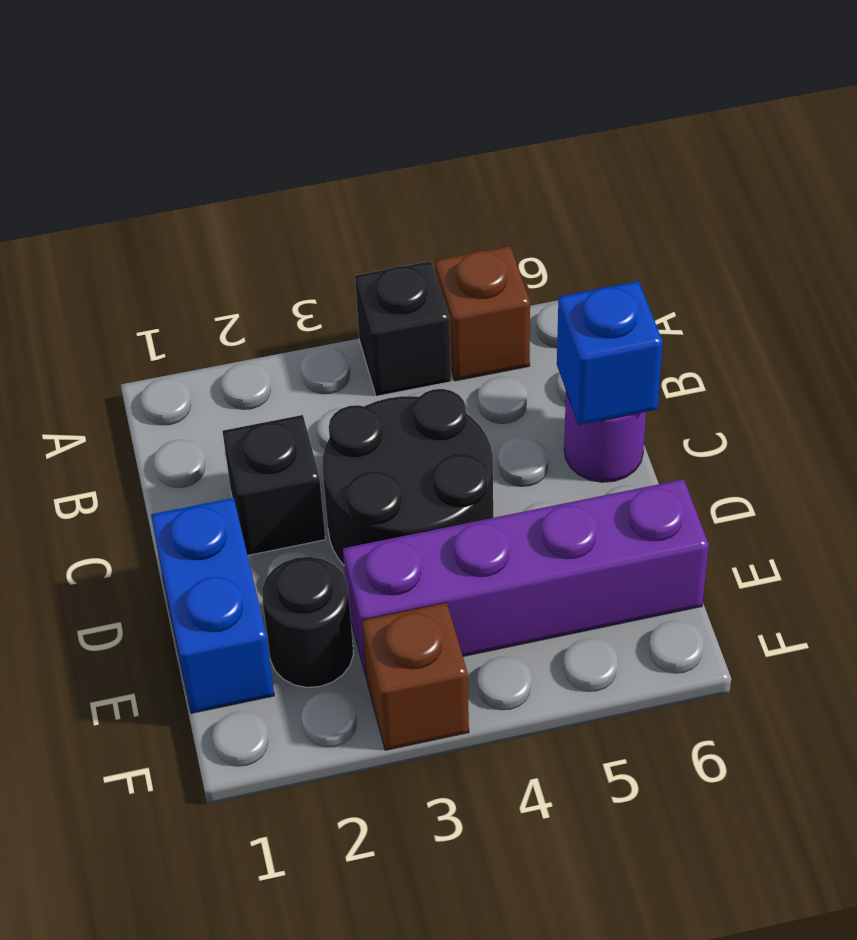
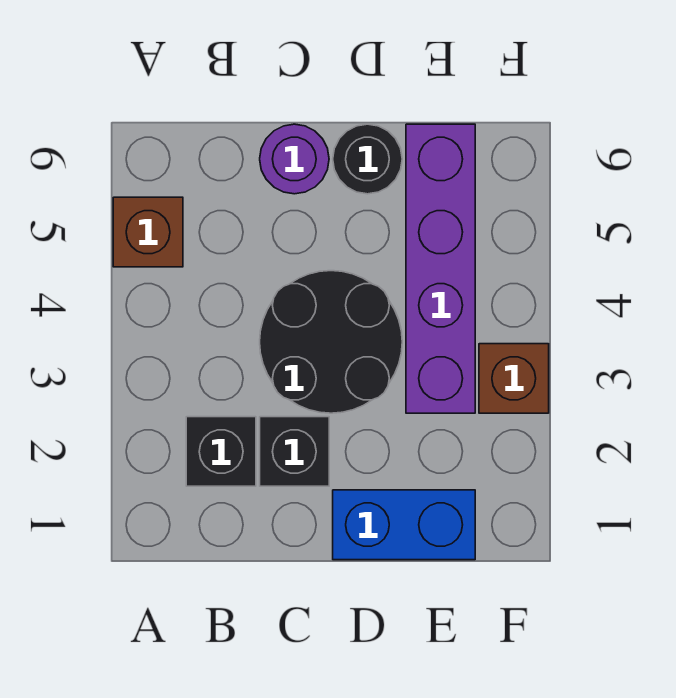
black 1x1 brick [355,261,451,396] -> black 1x1 brick moved to [186,417,256,486]
blue 1x1 brick [557,281,663,425] -> none
black 1x1 round brick [262,557,353,687] -> black 1x1 round brick moved to [333,124,402,194]

